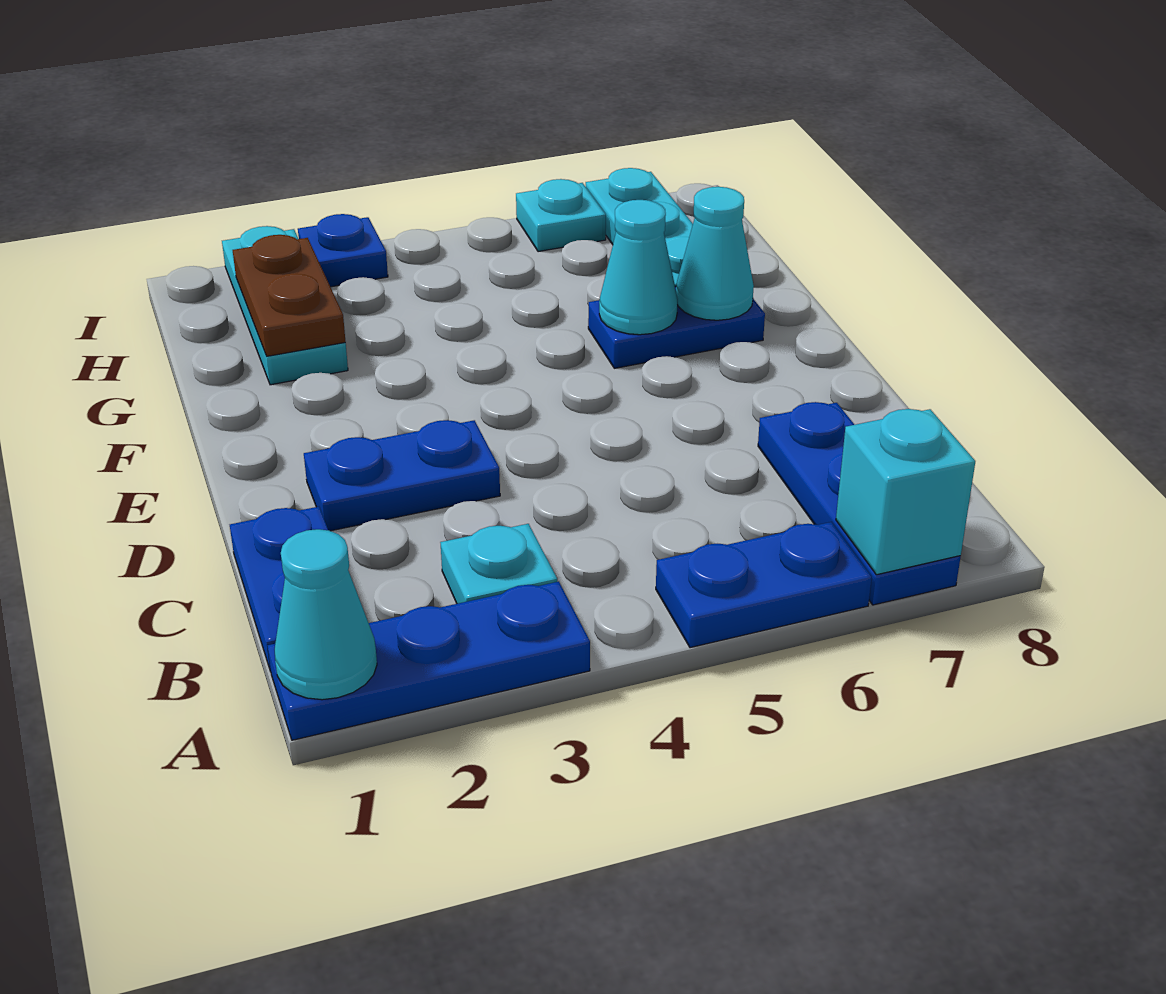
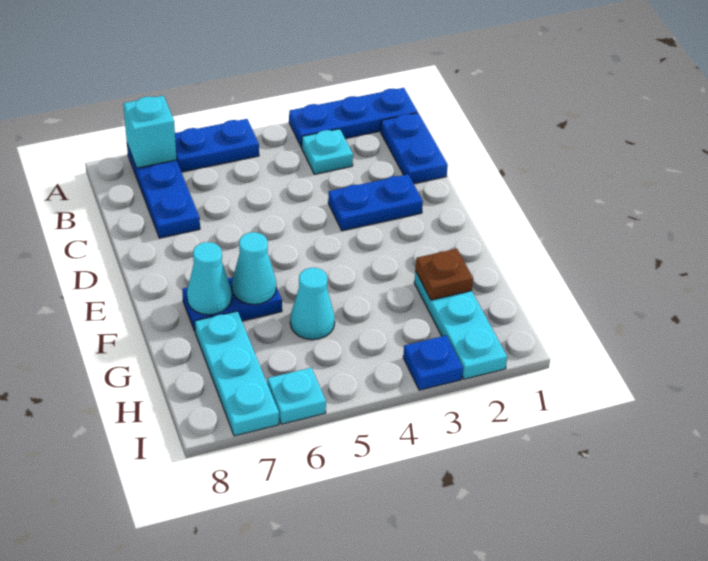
cyan 1x1 cone [275,529,377,700] -> cyan 1x1 cone moved to [290,268,335,340]
brown 1x2 plate [233,235,346,356] -> brown 1x1 plate [415,249,473,300]

